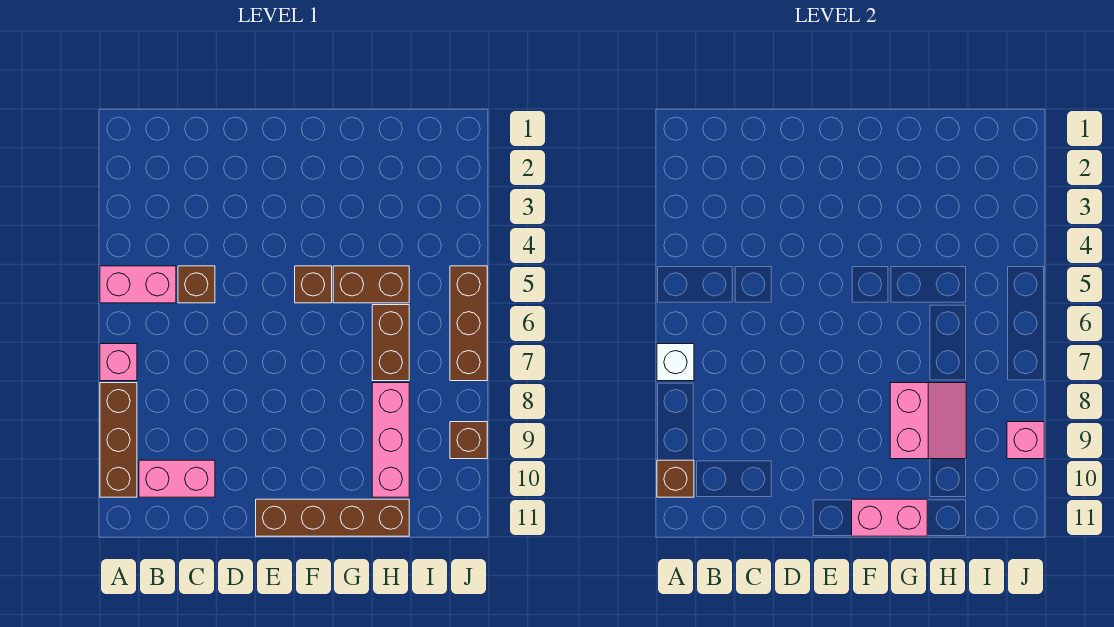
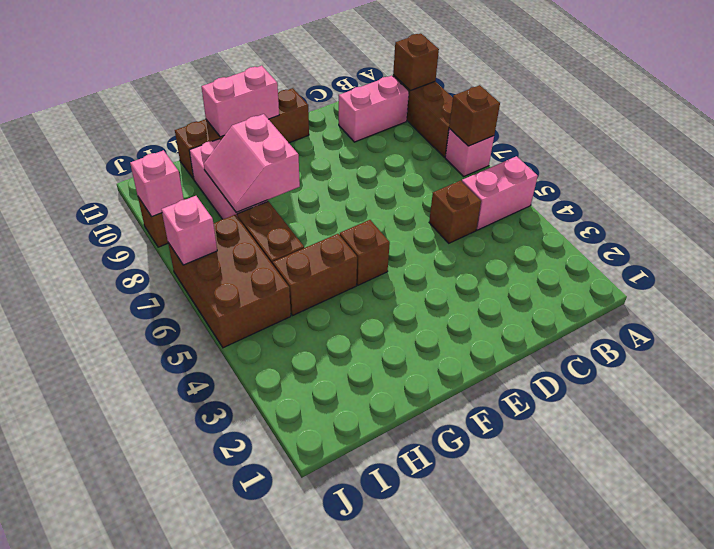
white 1x1 brick [657,344,694,381] -> brown 1x1 brick [449,85,500,146]
brown 1x3 brick [450,266,487,381] -> brown 2x3 brick [168,215,291,348]
none -> pink 1x1 brick [161,196,217,265]

